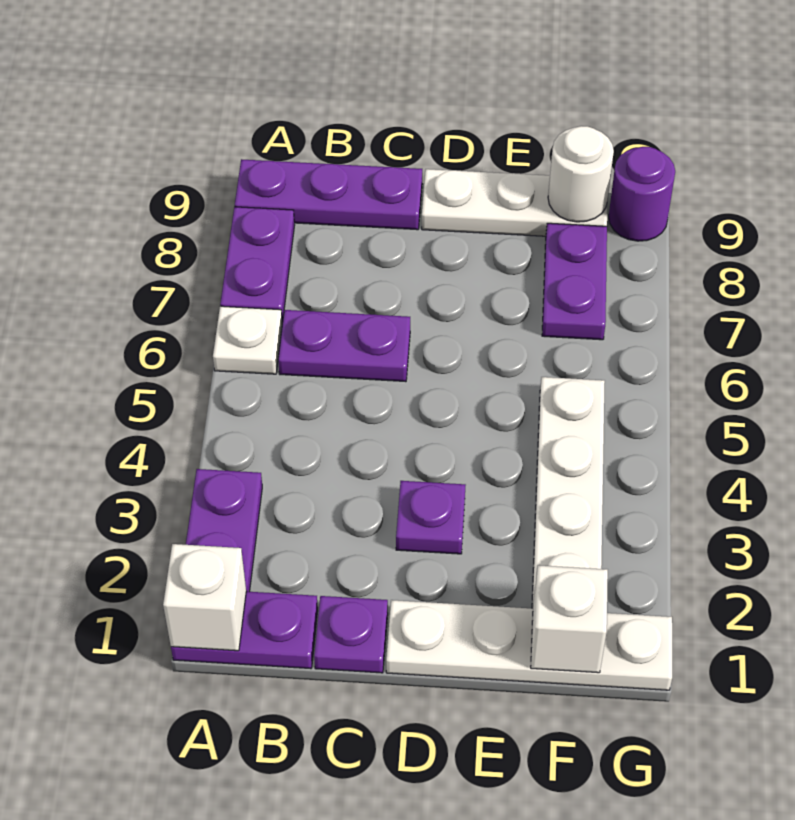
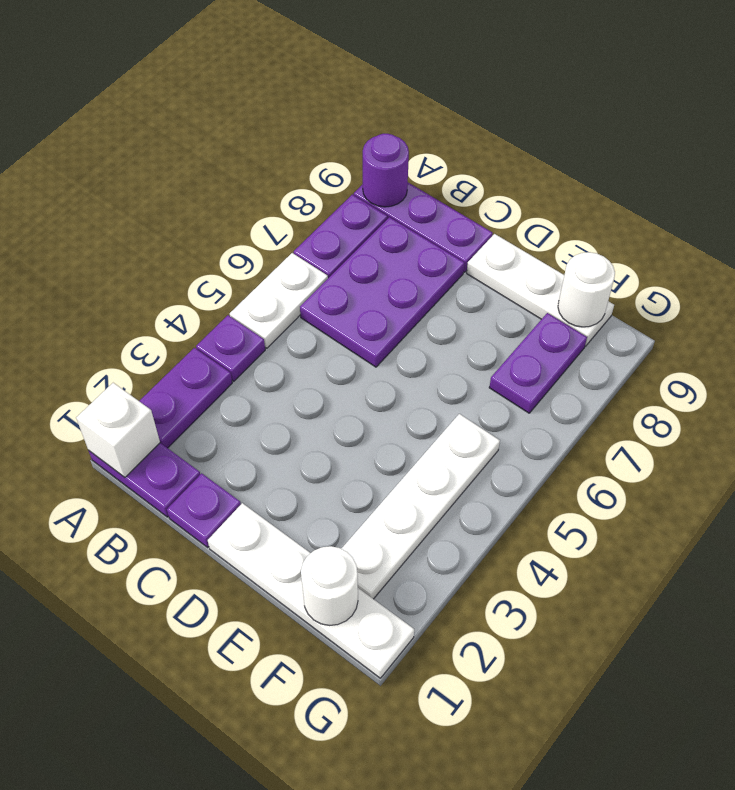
white 1x1 plate [213,306,282,374] -> white 1x2 plate [230,253,328,348]
purple 1x2 plate [278,310,410,382] -> purple 2x3 plate [300,217,464,367]
purple 1x1 plate [396,481,465,554] -> purple 1x1 plate moved to [196,315,265,381]
white 1x1 brick [531,565,608,673] -> white 1x1 round brick [301,546,358,625]
purple 1x1 round brick [609,147,675,241] -> purple 1x1 round brick moved to [363,134,409,207]

